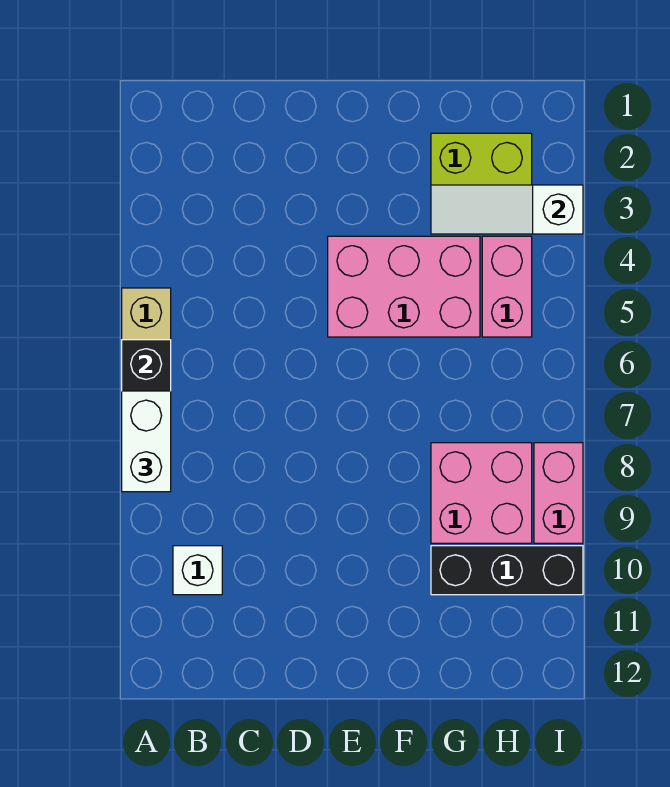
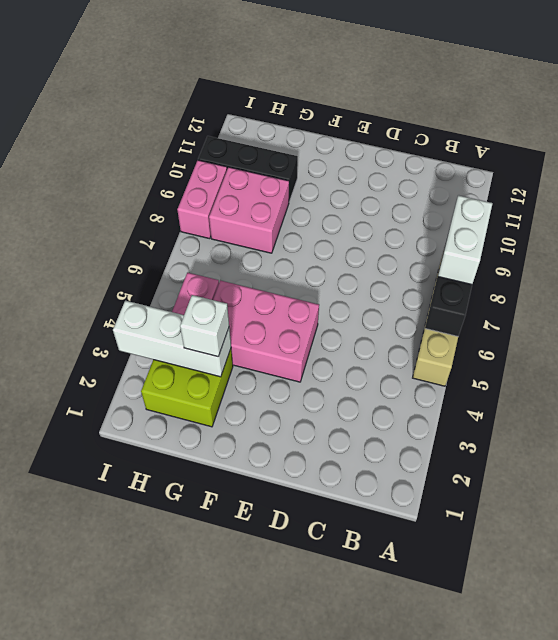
white 1x1 brick [173,546,222,595] -> white 1x1 brick moved to [180,295,229,357]
white 1x3 slope [431,185,583,234] -> white 1x3 brick [113,300,231,377]

